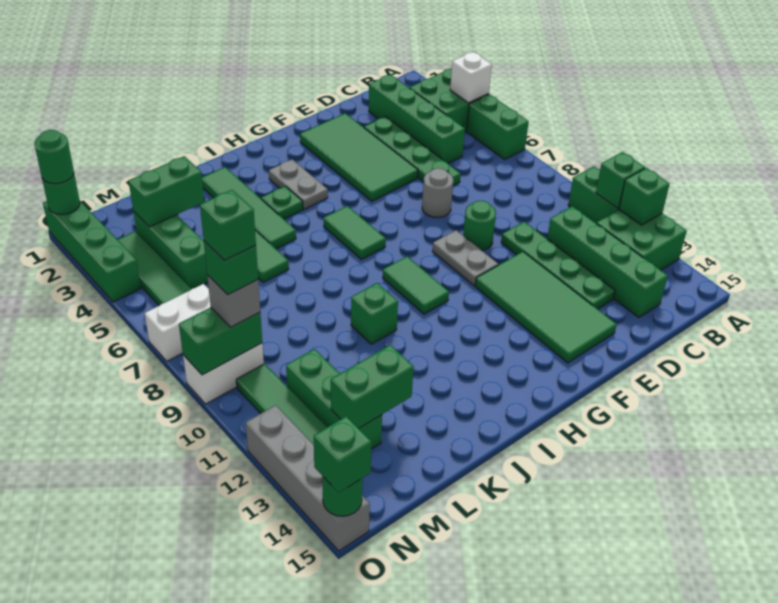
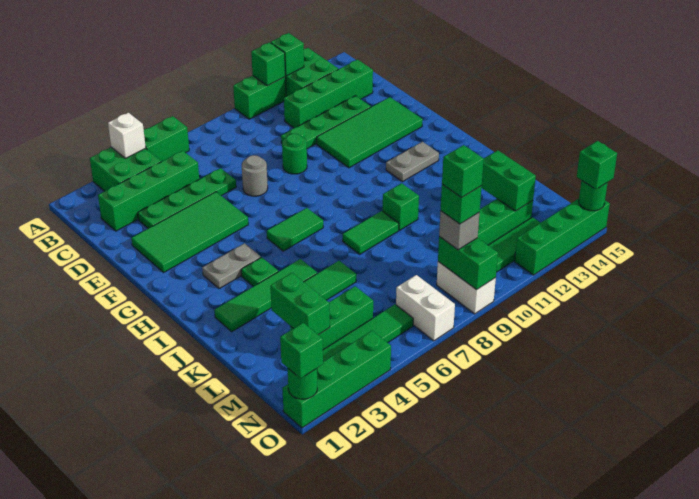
grey 1x2 plate [433,230,498,286] -> grey 1x2 plate moved to [386,142,439,182]
green 1x2 tile [383,256,449,314] -> green 1x2 tile moved to [343,211,399,254]
green 1x1 round brick [35,130,74,184] -> green 1x1 brick [280,323,323,378]
grey 1x4 brick [246,405,370,551] -> green 1x4 brick [515,199,610,275]

